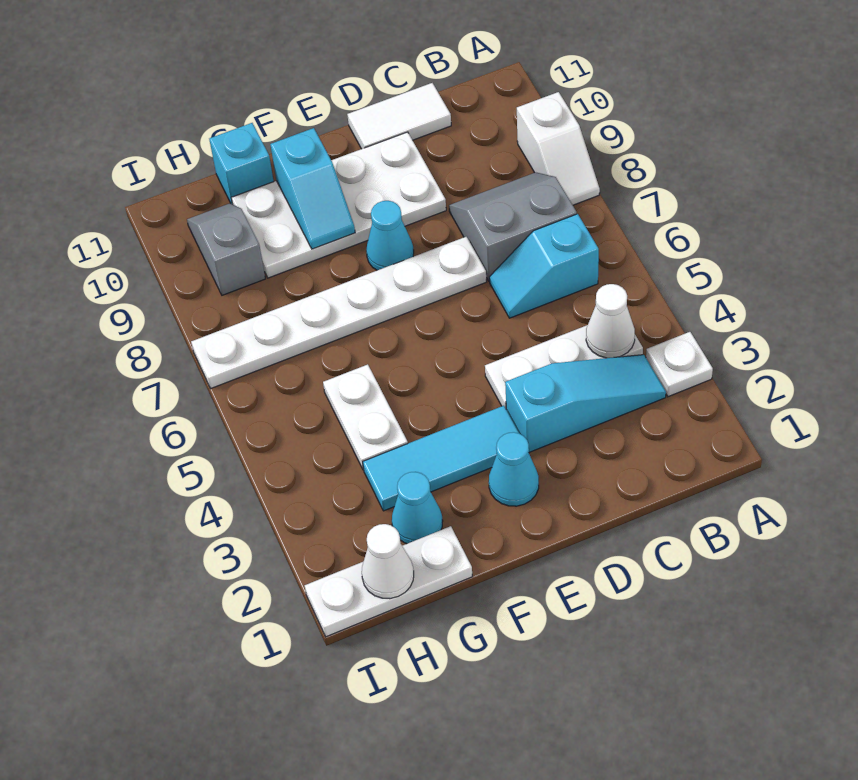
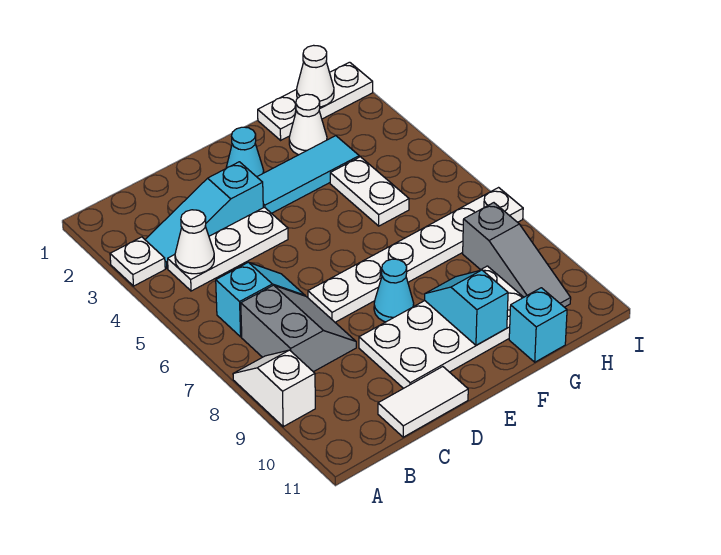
grey 2x2 slope [449,172,577,281] -> grey 2x2 slope turned to [241,285,356,372]
cyan 1x1 cone [392,472,443,544] -> white 1x1 cone [289,94,327,155]
grey 1x2 slope [187,203,266,295] -> grey 1x3 slope [463,203,571,307]

